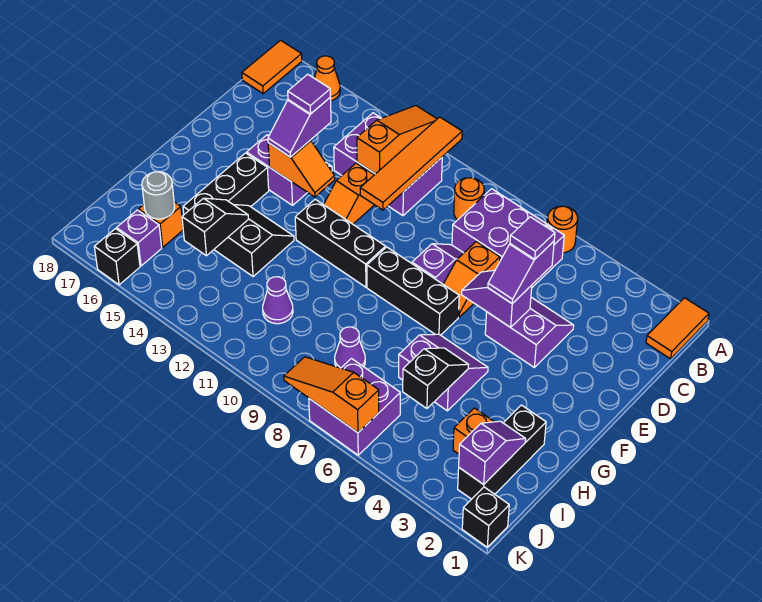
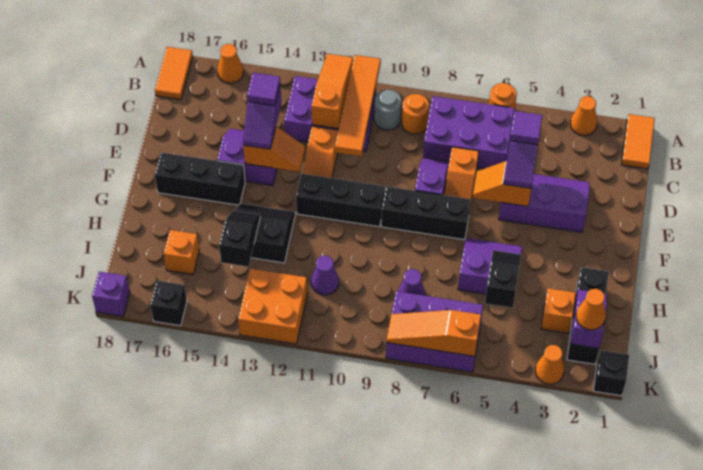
none -> orange 1x1 cone [570,96,597,136]
purple 2x2 slope [485,297,574,367] -> purple 2x3 slope [499,174,589,232]
purple 1x2 slope [461,270,532,327] -> orange 1x2 slope [472,161,531,206]
black 1x3 brick [183,153,269,214] -> black 1x3 brick turned to [155,152,245,205]
grey 1x1 round brick [142,172,174,219] -> grey 1x1 round brick moved to [374,90,401,130]
none -> orange 1x1 cone [576,289,606,330]
purple 2x2 brick [309,359,400,455] -> purple 2x3 brick [386,291,483,372]
none -> orange 2x2 brick [238,269,307,344]
purple 1x1 brick [117,210,162,266] -> purple 1x1 brick moved to [92,272,130,316]
none -> orange 1x1 cone [535,345,564,384]

